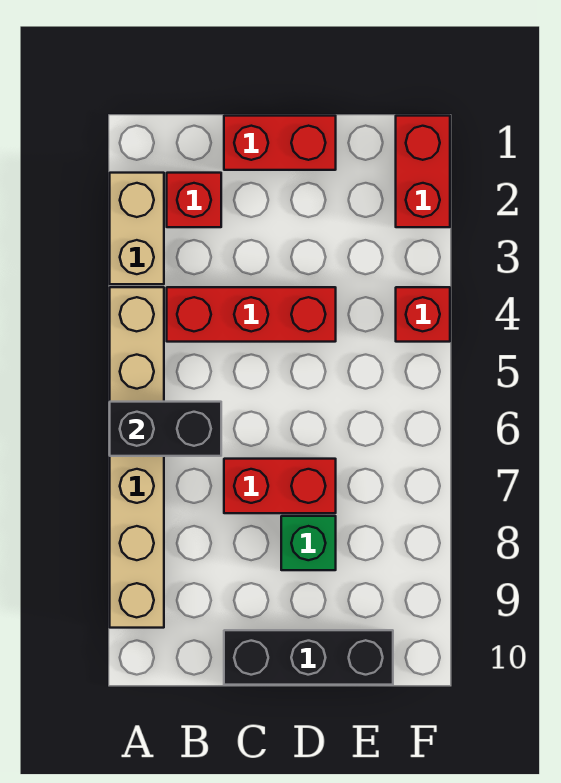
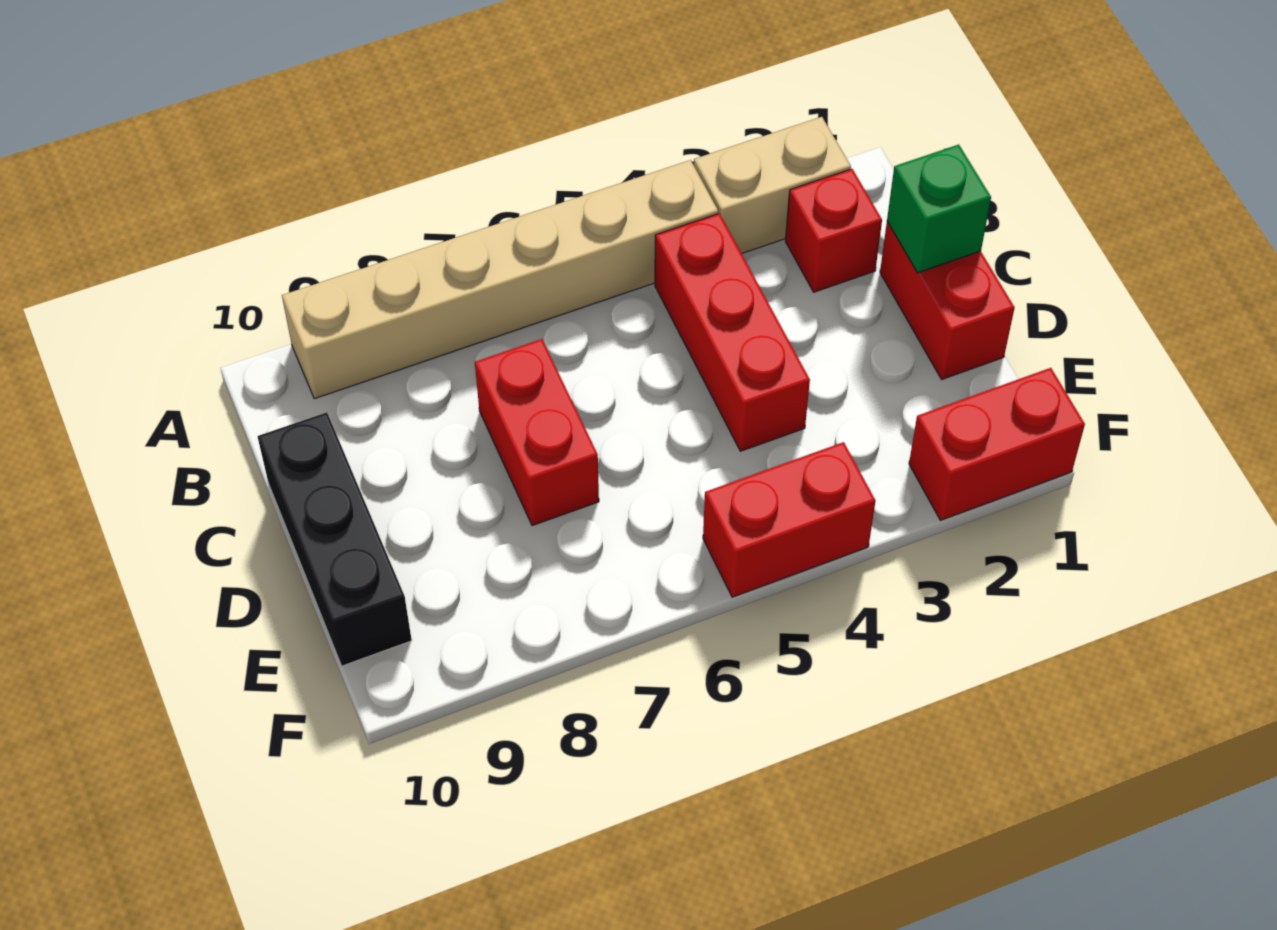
black 1x2 brick [110,402,221,456] -> none
green 1x1 brick [281,516,336,570] -> green 1x1 brick moved to [887,145,991,273]
red 1x1 brick [396,287,450,342] -> red 1x2 brick [703,442,875,597]

